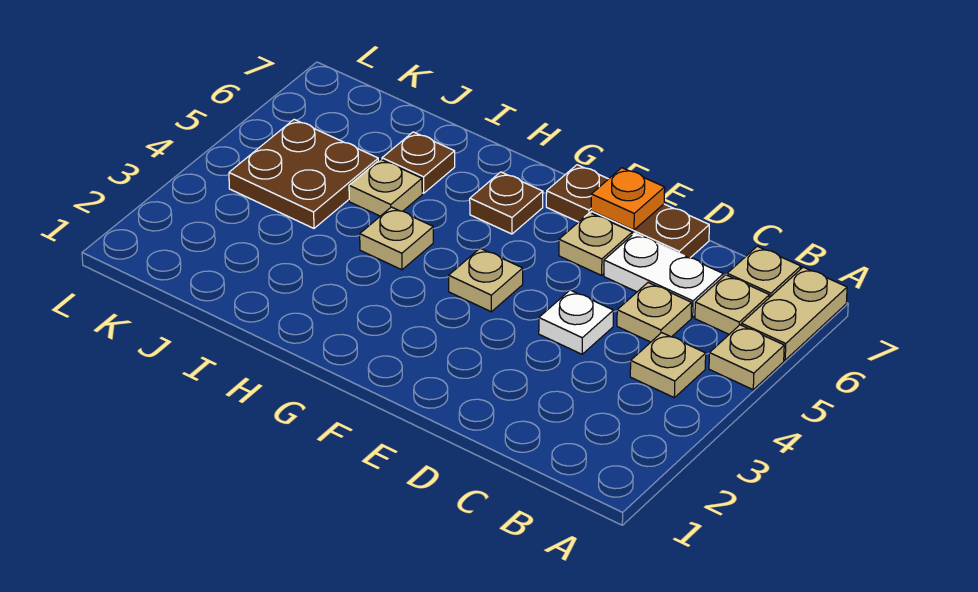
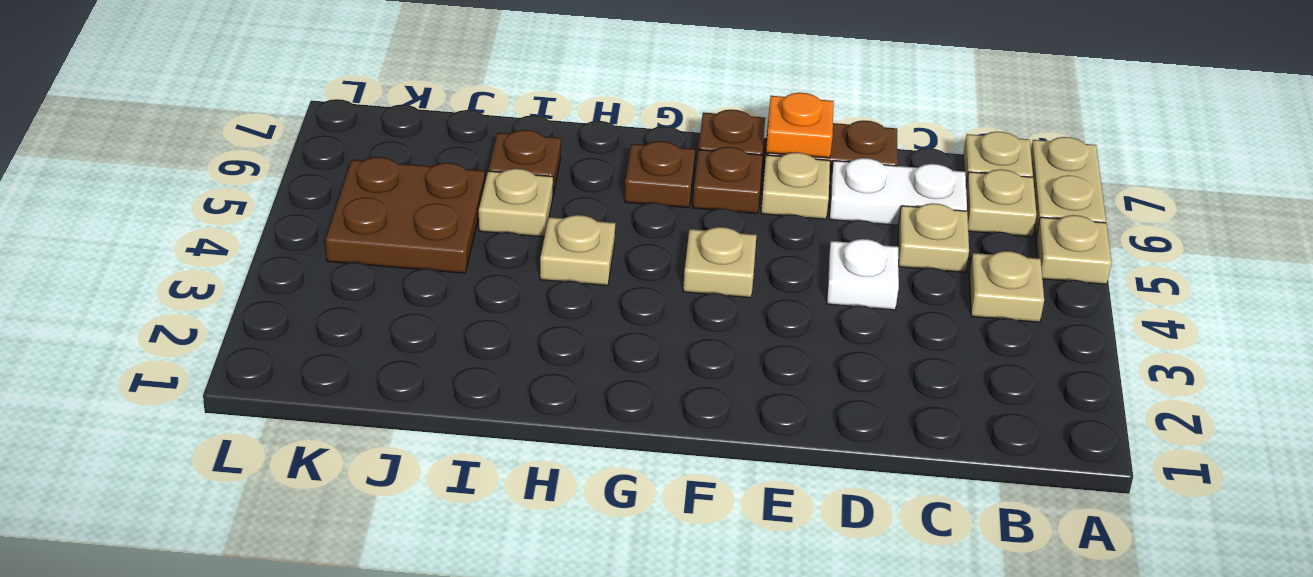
none -> brown 1x1 plate [693,147,762,213]

